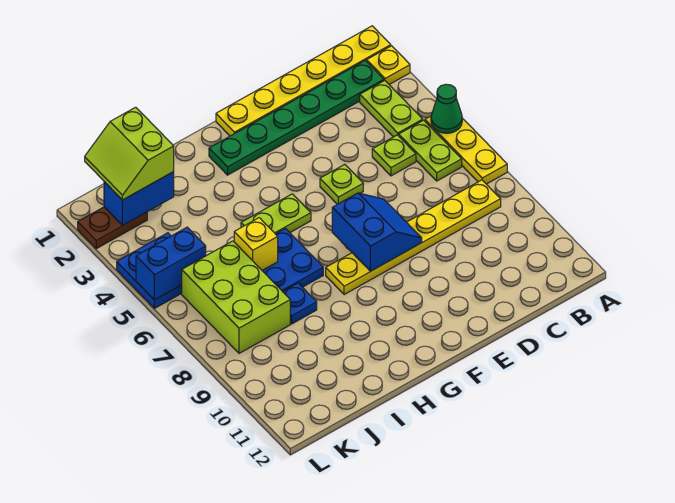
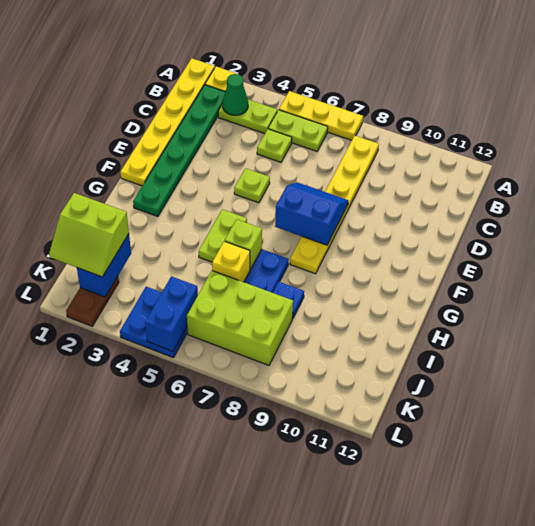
green 1x1 cone [431,84,462,133] -> green 1x1 cone moved to [222,74,248,115]
none -> lime 1x1 brick [225,219,262,270]

